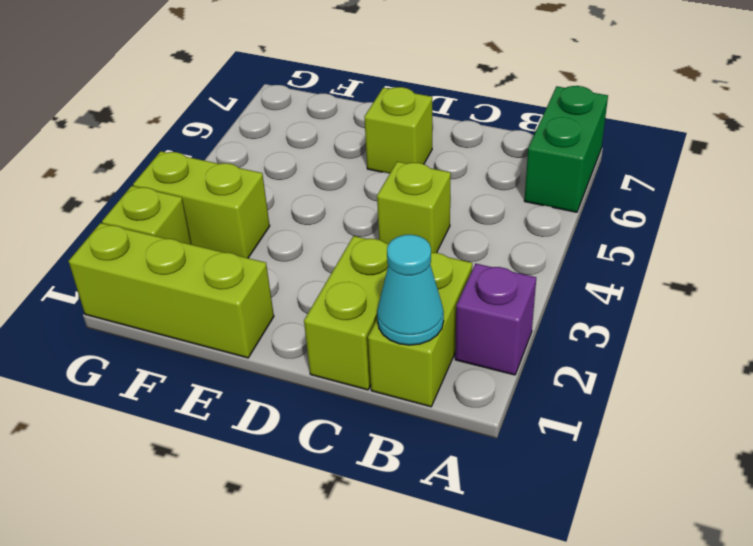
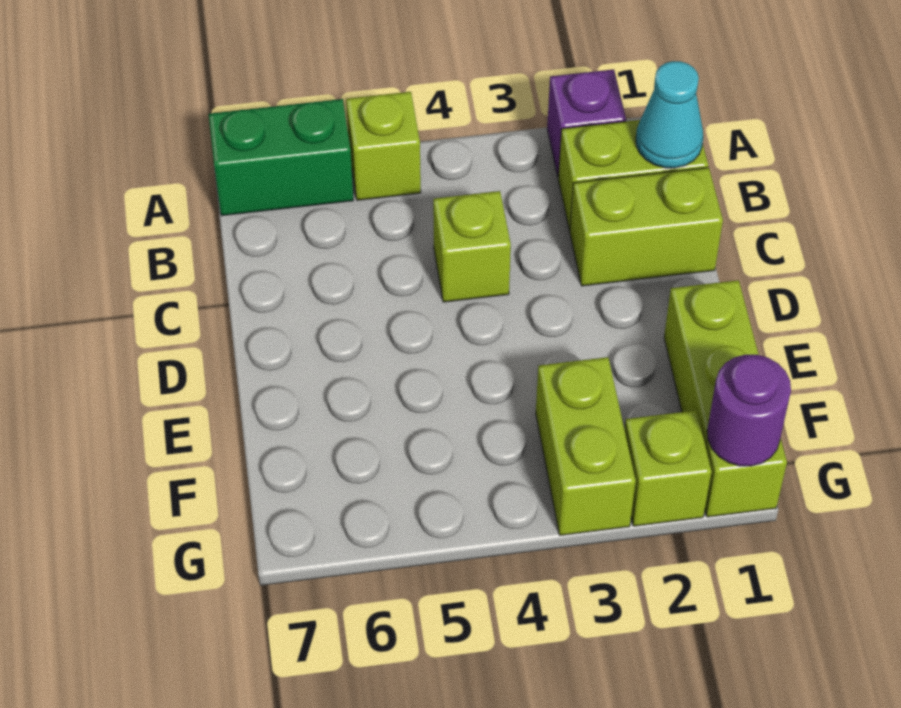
lime 1x1 brick [364,87,432,174] -> lime 1x1 brick moved to [346,92,421,200]
none -> purple 1x1 round brick [707,355,791,466]

